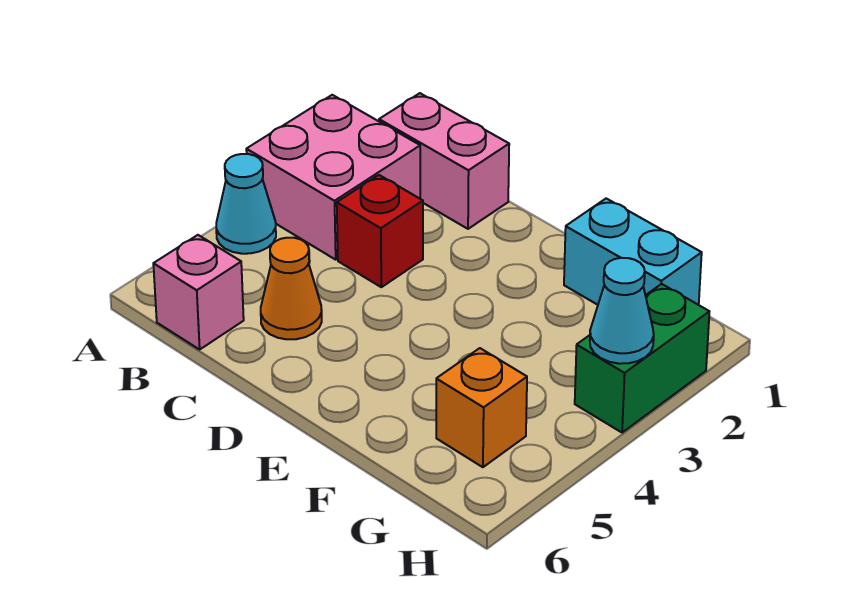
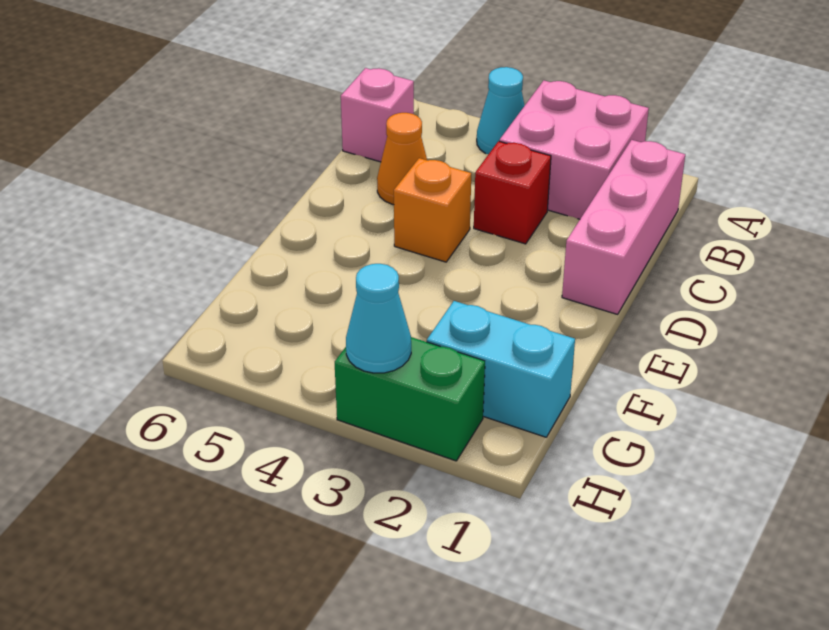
pink 1x2 brick [379,93,509,229] -> pink 1x3 brick [562,140,685,314]
cyan 1x2 brick [564,198,702,305] -> cyan 1x2 brick turned to [427,301,575,437]
orange 1x1 brick [436,348,527,467] -> orange 1x1 brick moved to [394,158,471,262]

